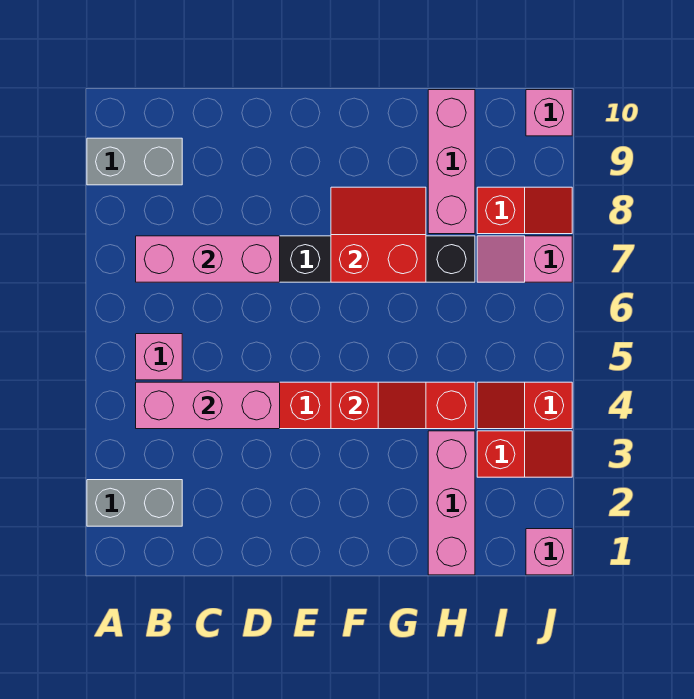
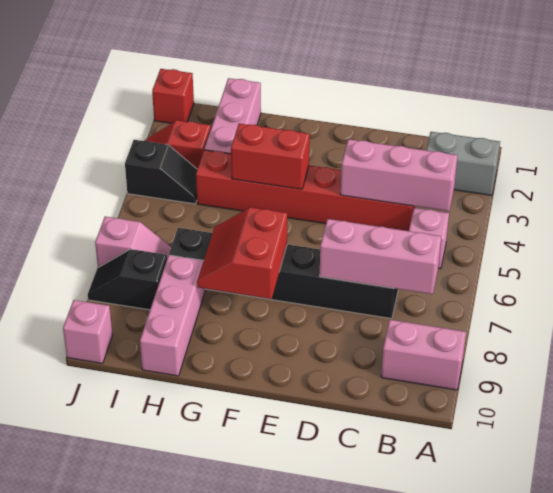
grey 1x2 brick [87,138,182,185] -> pink 1x2 brick [381,320,466,390]
red 1x2 slope [331,382,426,429] -> red 1x2 brick [231,123,310,189]
red 2x2 slope [331,187,426,282] -> red 2x2 slope turned to [197,207,287,299]
red 1x2 slope [477,382,572,429] -> black 1x2 slope [125,140,197,204]
red 1x2 slope [477,187,572,234] -> black 1x2 slope [88,249,167,310]
pink 1x1 brick [526,529,572,575] -> red 1x1 brick [152,69,194,123]

